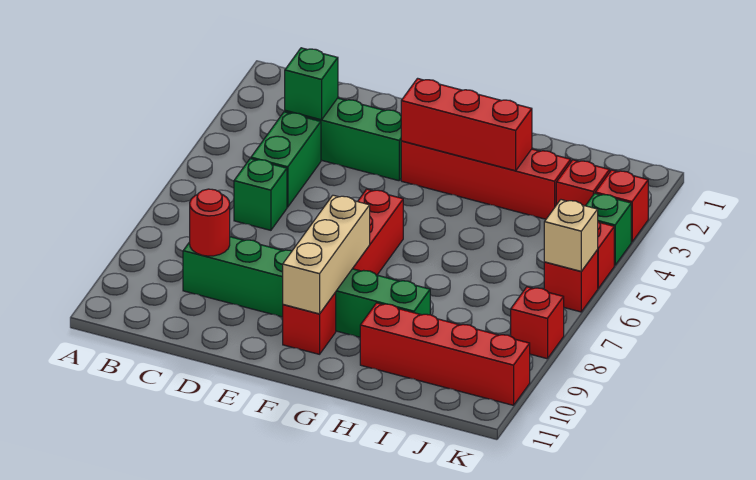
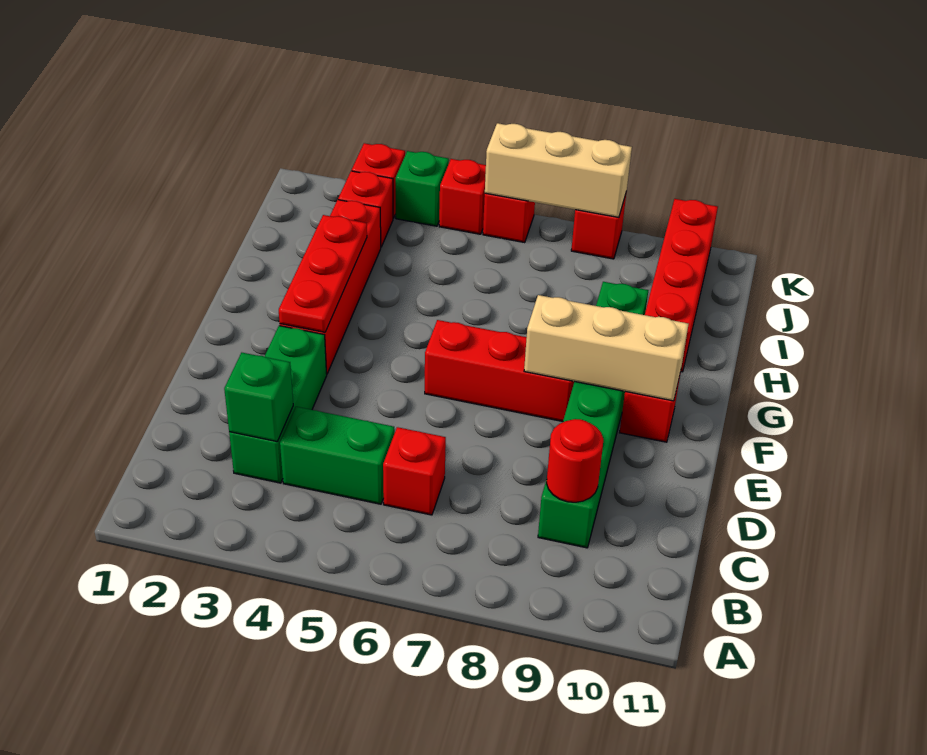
green 1x1 brick [234,159,287,230] -> red 1x1 brick [383,427,446,515]
red 1x3 brick [401,78,532,171] -> red 1x3 plate [279,215,367,332]
tan 1x1 brick [544,200,598,271] -> tan 1x3 brick [485,123,632,217]

